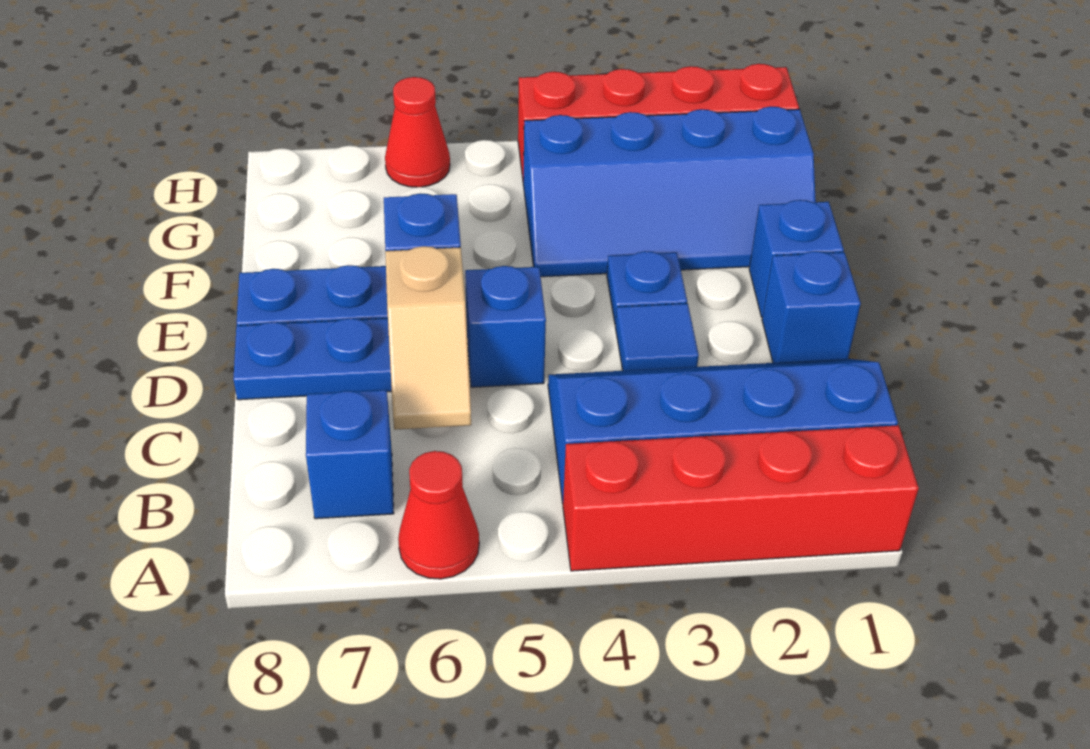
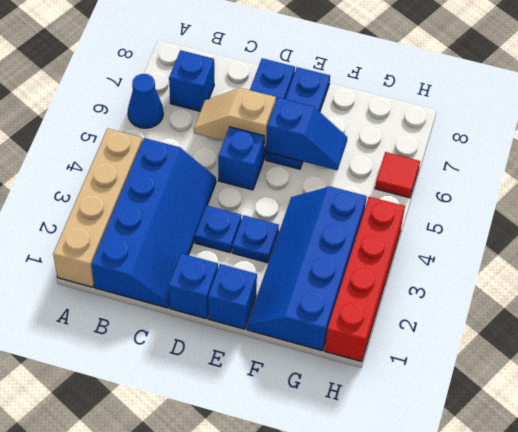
red 1x4 brick [563,425,919,571] -> tan 1x4 brick [53,128,142,287]
red 1x1 cone [398,451,479,579] -> blue 1x1 cone [128,74,163,128]
blue 1x1 tile [615,303,699,371] -> blue 1x1 plate [195,205,242,253]
red 1x1 cone [385,77,450,187] -> red 1x1 tile [375,152,420,198]

